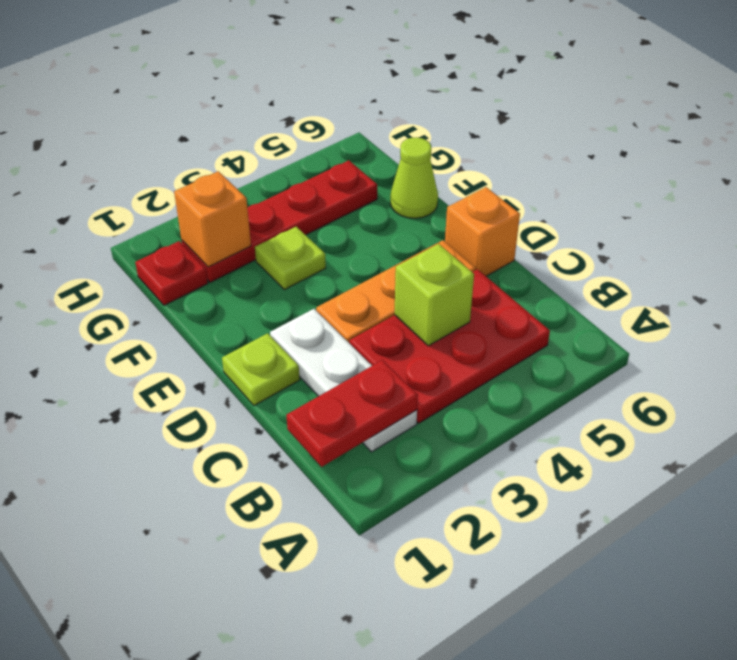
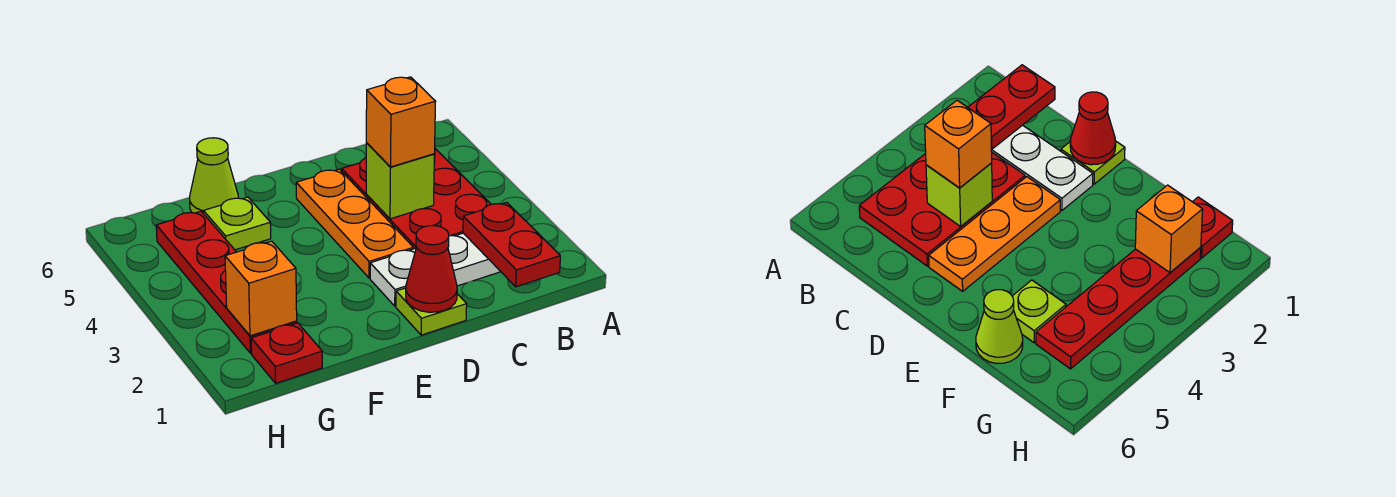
none -> red 1x1 cone [406,225,457,312]
orange 1x1 brick [445,187,520,276] -> orange 1x1 brick moved to [366,77,436,167]
lime 1x1 plate [255,227,326,290] -> lime 1x1 plate moved to [204,197,271,250]

